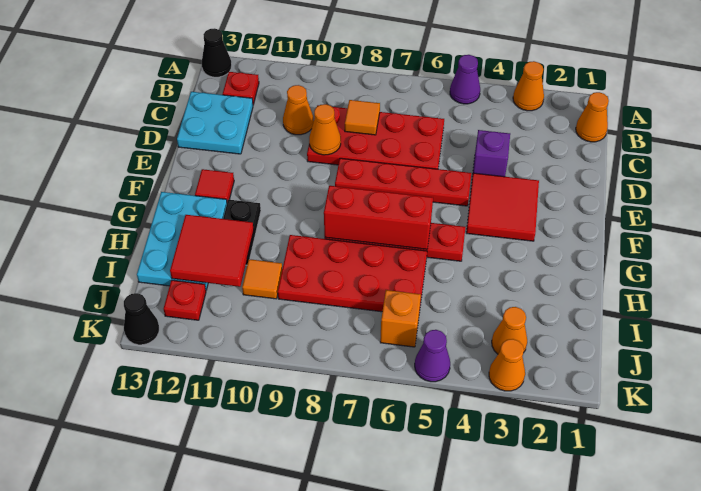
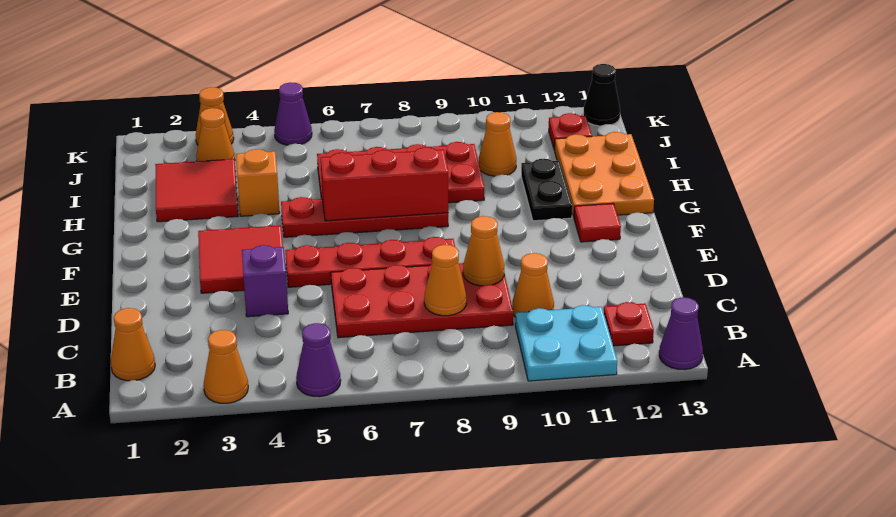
black 1x1 cone [202,28,232,77] -> purple 1x1 cone [659,297,703,369]
orange 1x1 tile [345,100,380,135] -> orange 1x1 cone [424,245,466,316]
cyan 2x2 plate [177,92,253,154] -> cyan 2x2 plate moved to [515,305,617,381]
cyan 2x3 plate [137,192,227,290] -> orange 2x3 plate [554,132,654,217]
red 2x2 tile [170,215,254,287] -> red 2x2 tile moved to [155,159,238,222]
orange 1x1 tile [242,259,282,299] -> orange 1x1 cone [479,112,516,176]
orange 1x1 brick [380,290,421,347] -> orange 1x1 brick moved to [236,149,280,216]

